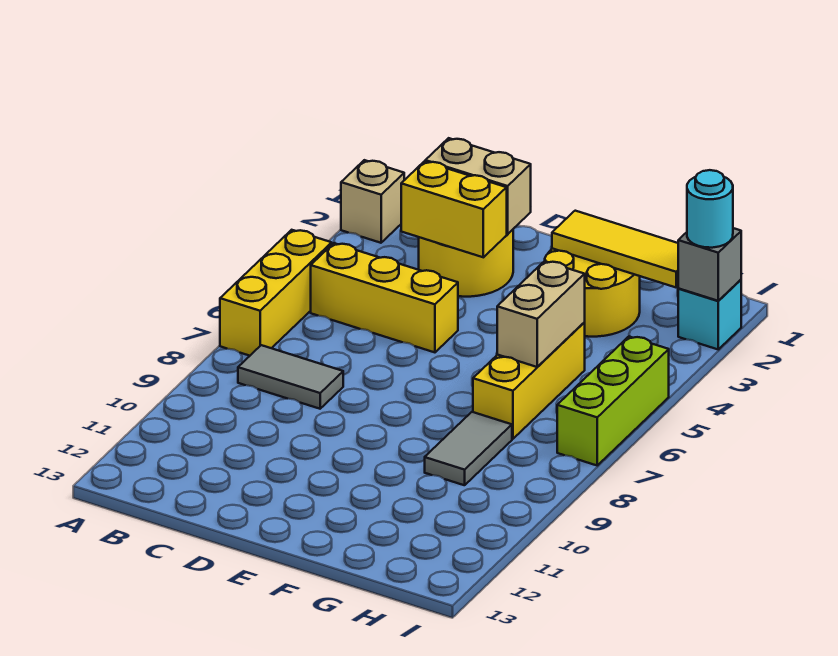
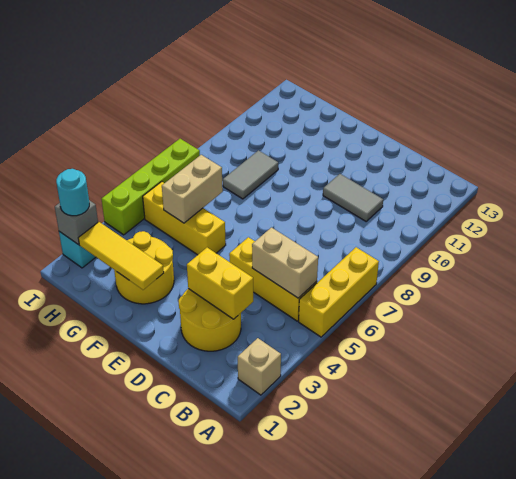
grey 1x2 tile [238,345,343,409] -> grey 1x2 tile moved to [323,174,383,221]
tan 1x2 brick [425,138,531,234] -> tan 1x2 brick moved to [252,228,318,298]
yellow 1x3 brick [473,323,585,439] -> yellow 1x3 brick turned to [143,182,226,255]
lime 1x3 brick [557,337,669,465] -> lime 1x4 brick [102,139,200,235]

